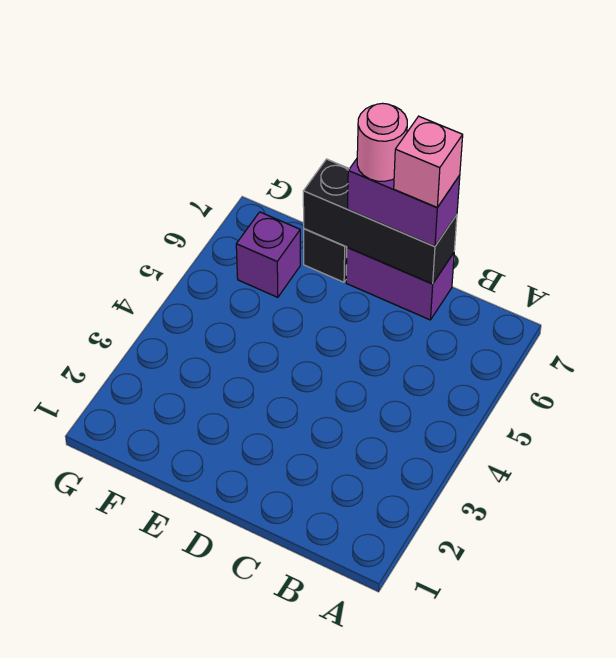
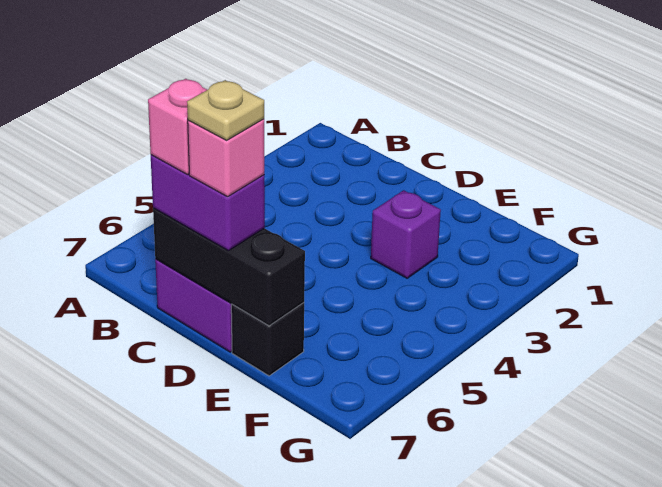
pink 1x1 round brick [357,103,407,181] -> pink 1x1 brick [188,119,264,197]
none -> tan 1x1 plate [187,80,264,140]
purple 1x1 brick [236,212,300,297] -> purple 1x1 brick moved to [371,190,441,278]

